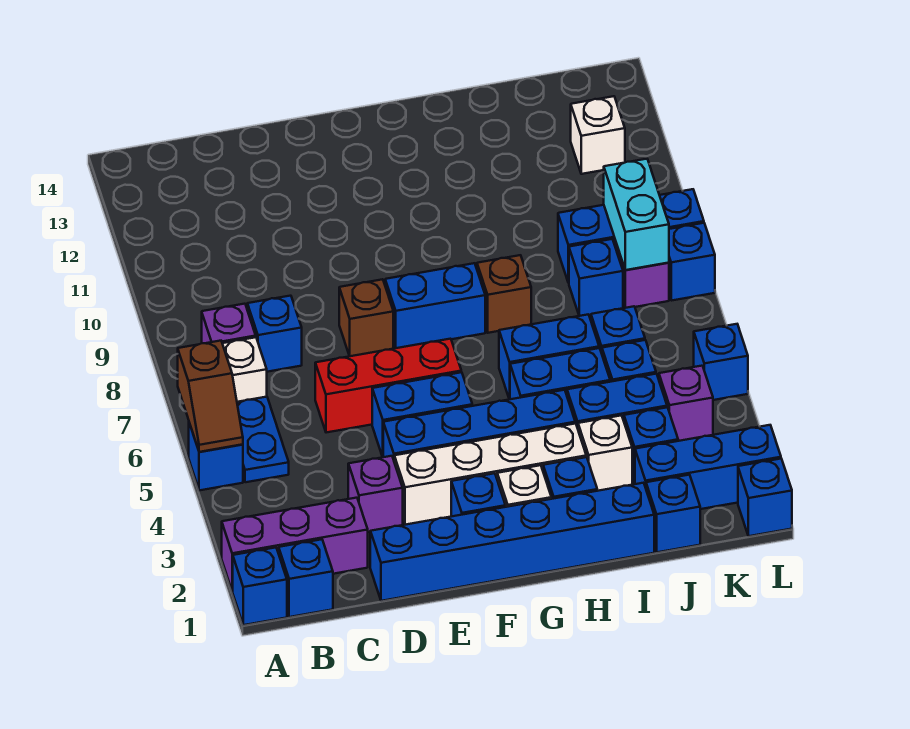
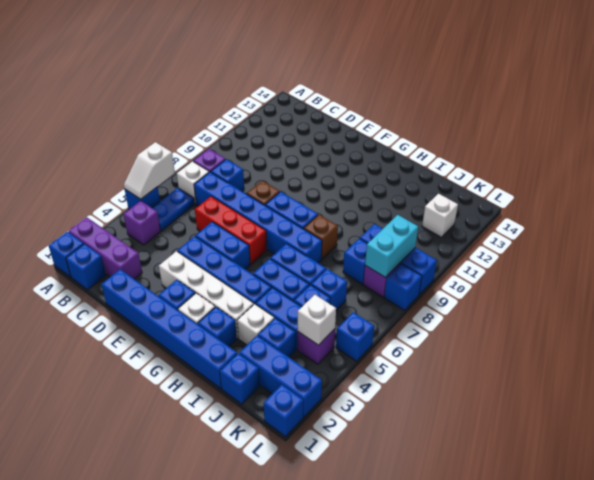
brown 1x2 slope [178,341,243,452] -> white 1x2 slope [124,142,175,199]
none -> blue 1x6 brick [194,172,322,263]
purple 1x1 brick [348,456,403,532] -> purple 1x1 brick moved to [124,201,161,245]
none -> white 1x1 brick [298,295,336,345]

